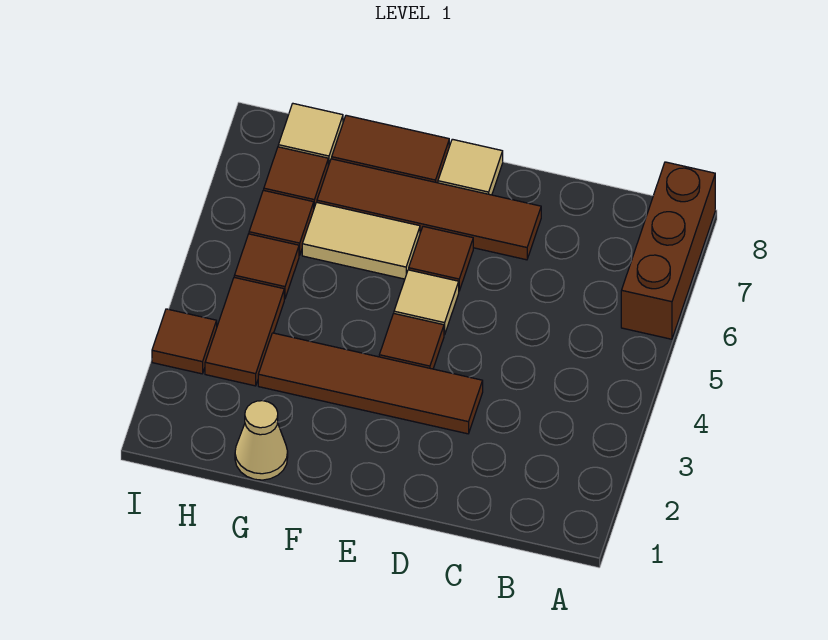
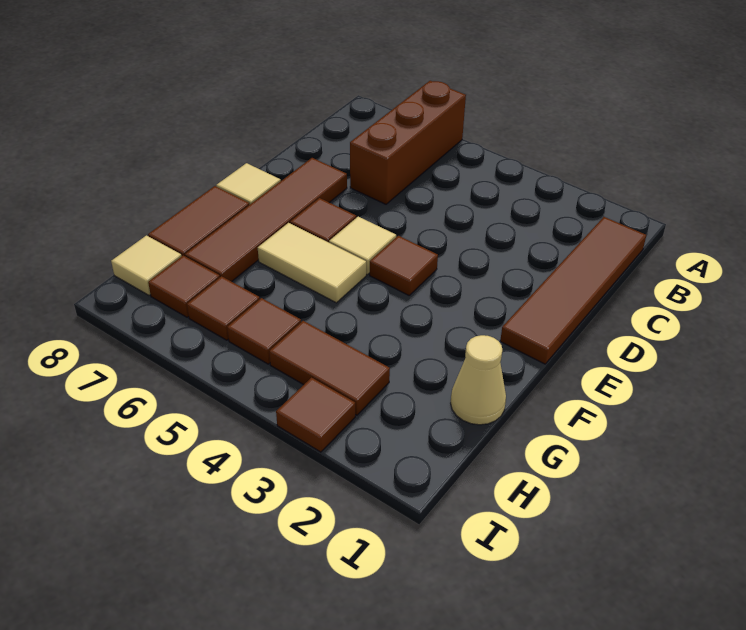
brown 1x3 brick [621,162,715,339] -> brown 1x3 brick turned to [350,81,466,204]
brown 1x4 tile [258,333,483,434] -> brown 1x4 tile moved to [500,217,646,364]
tan 1x2 tile [302,202,420,279] -> tan 1x2 tile turned to [258,223,366,303]

